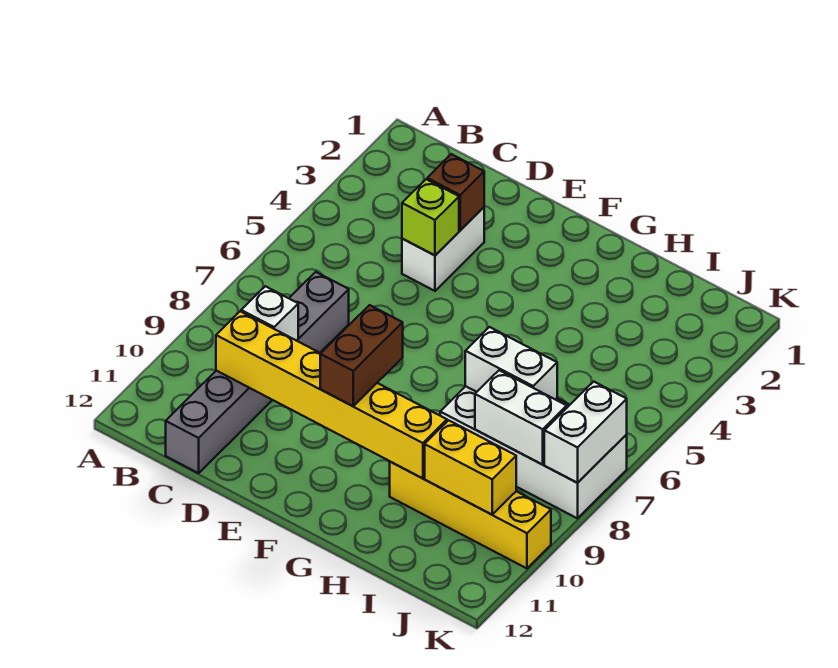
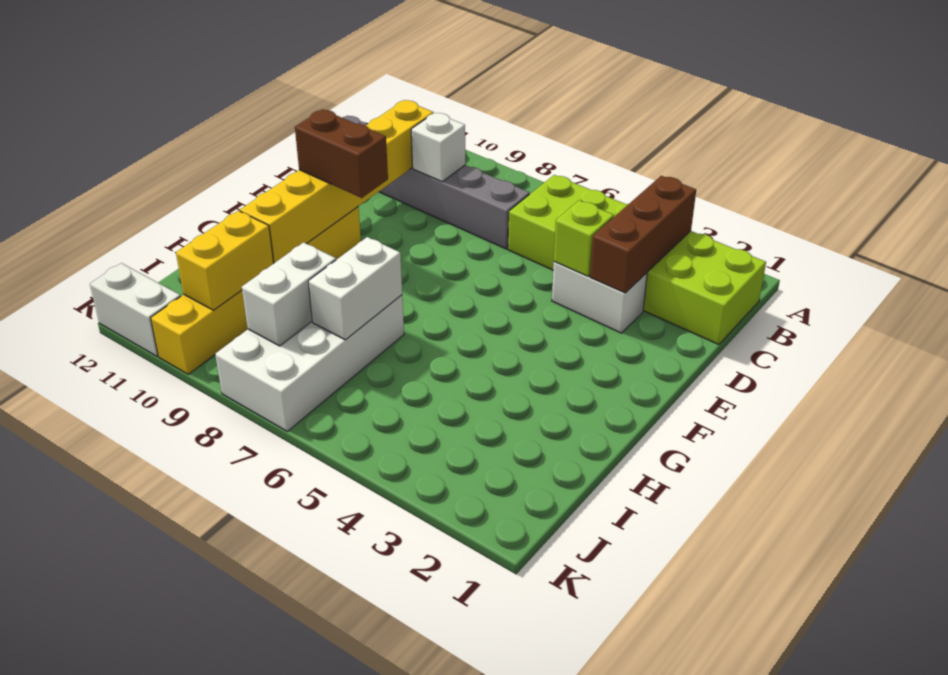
none -> lime 2x6 brick [508,175,766,345]
brown 1x1 brick [427,154,484,230] -> brown 1x3 brick [590,176,696,293]
yellow 1x4 brick [390,462,551,568] -> yellow 1x6 brick [151,207,361,374]
white 1x2 brick [544,382,627,483] -> white 1x2 brick moved to [90,263,181,357]

